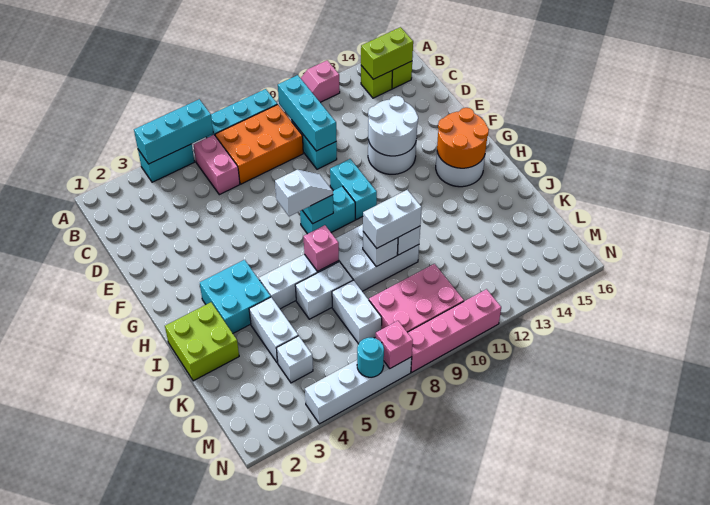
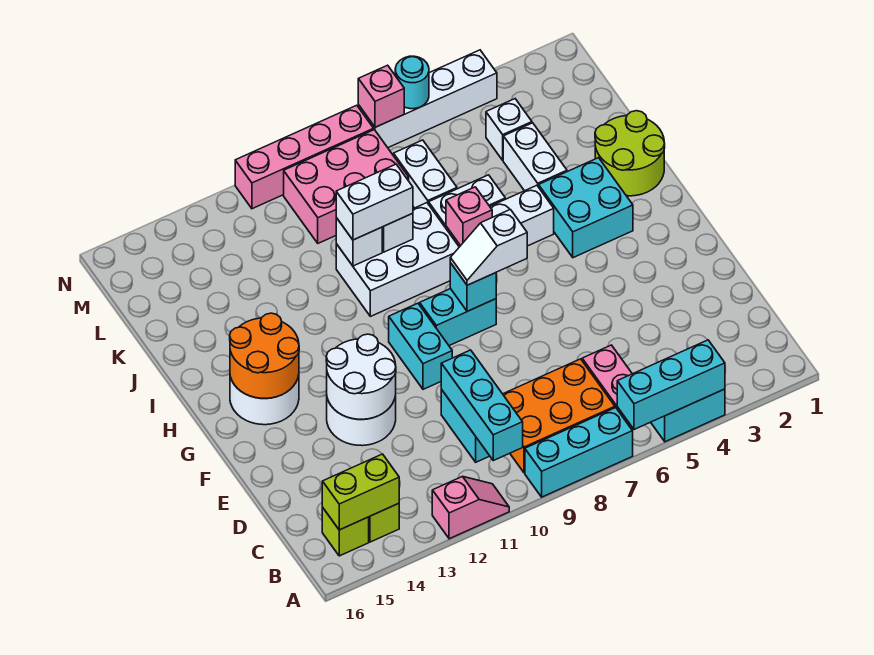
lime 2x2 brick [165,302,239,381] -> lime 2x2 round brick [595,111,665,196]

